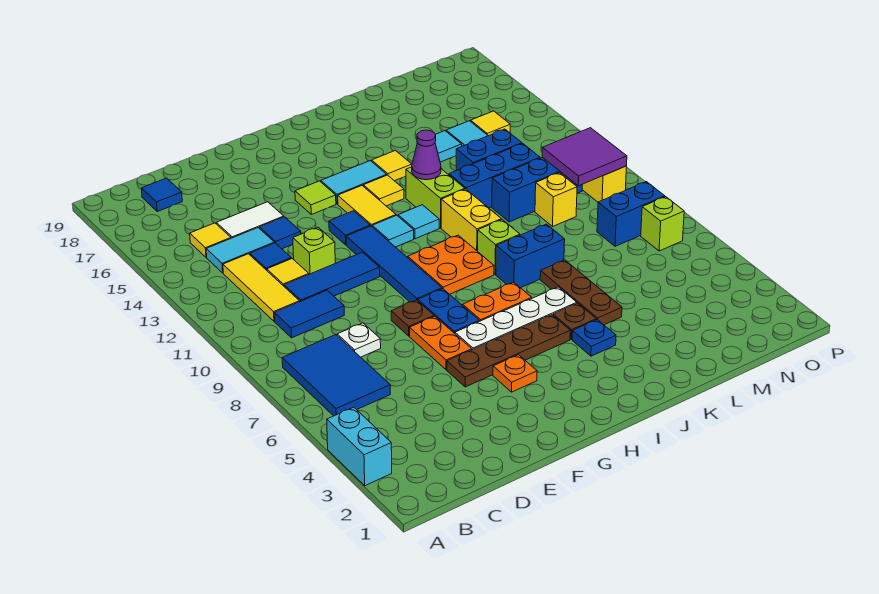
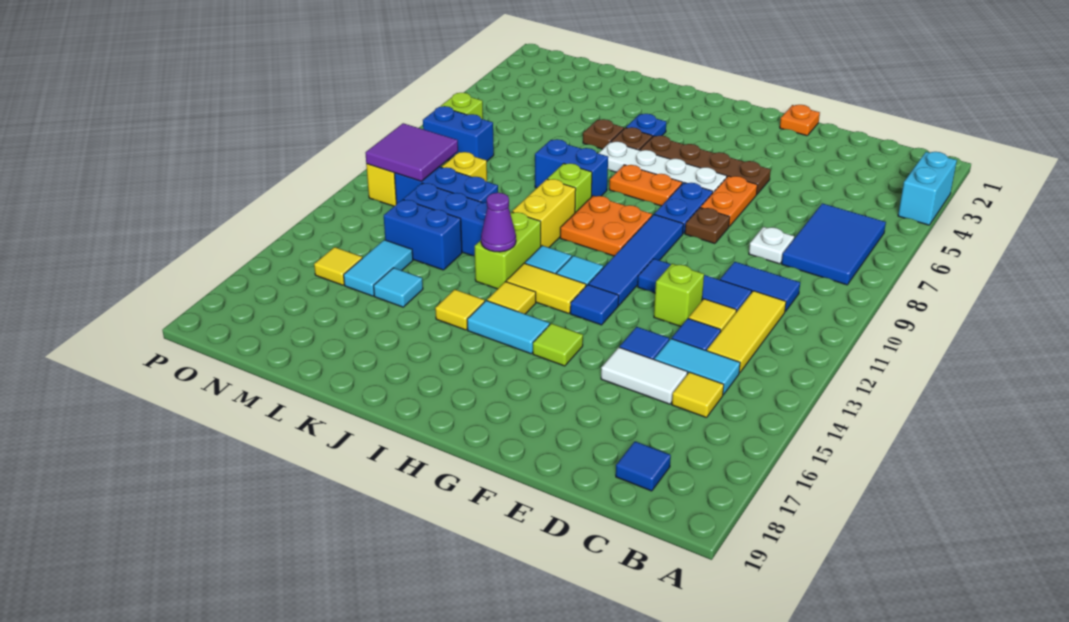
orange 1x1 plate [493,355,537,392] -> orange 1x1 plate moved to [780,105,820,136]
yellow 1x2 tile [338,186,396,226] -> yellow 1x2 tile turned to [506,263,586,313]
brown 1x3 plate [540,260,622,325] -> brown 1x1 plate [583,119,624,149]

